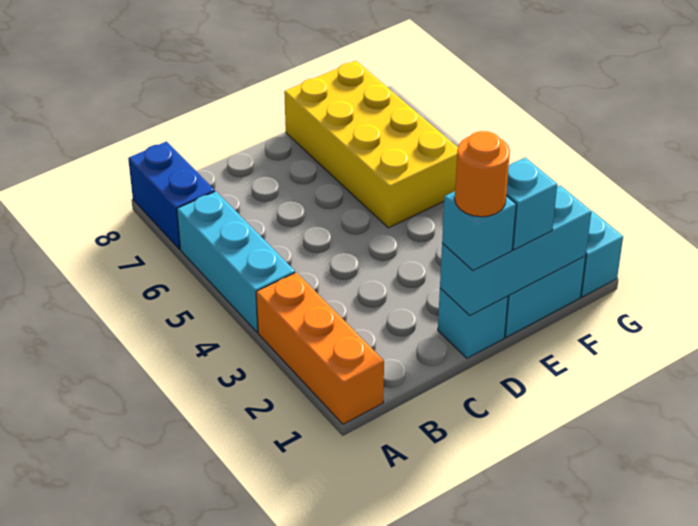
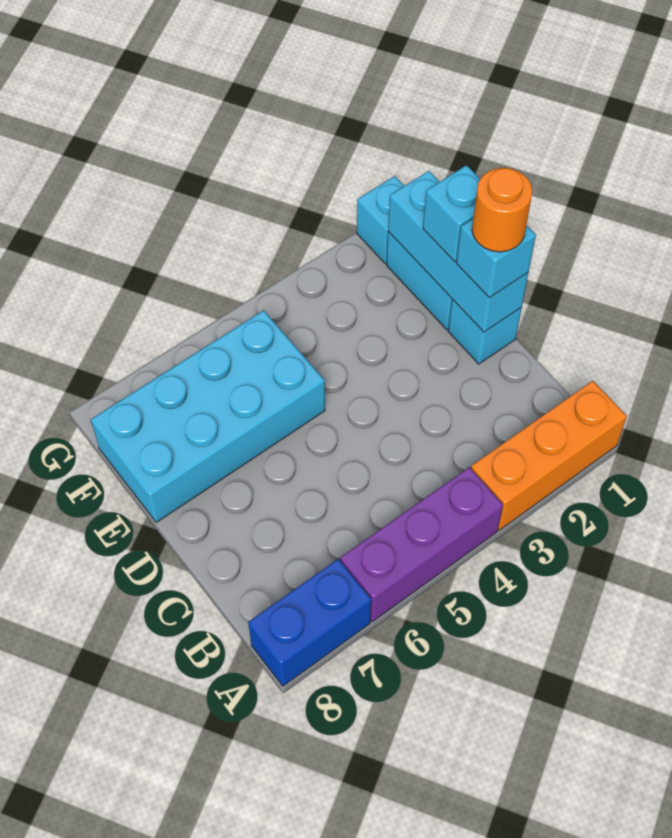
cyan 1x3 brick [177,191,295,332] -> purple 1x3 brick [340,467,503,622]
yellow 2x4 brick [284,61,458,228] -> cyan 2x4 brick [91,310,325,522]

